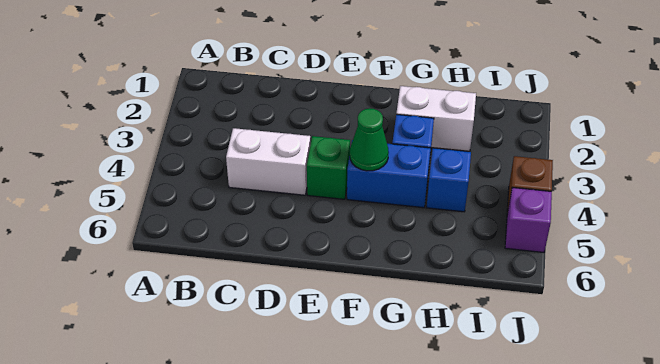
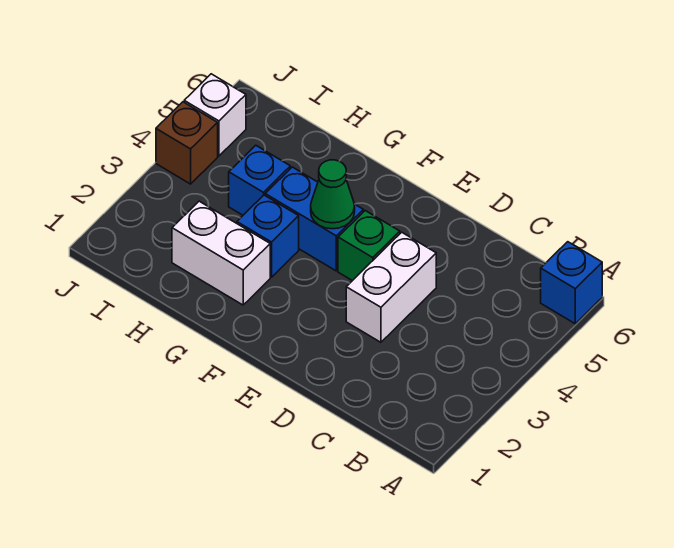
none -> blue 1x1 brick [541,242,602,324]
white 1x2 brick [226,128,310,195] -> white 1x2 brick turned to [346,232,436,342]
purple 1x1 brick [505,188,552,252] -> white 1x1 brick [184,74,246,156]

